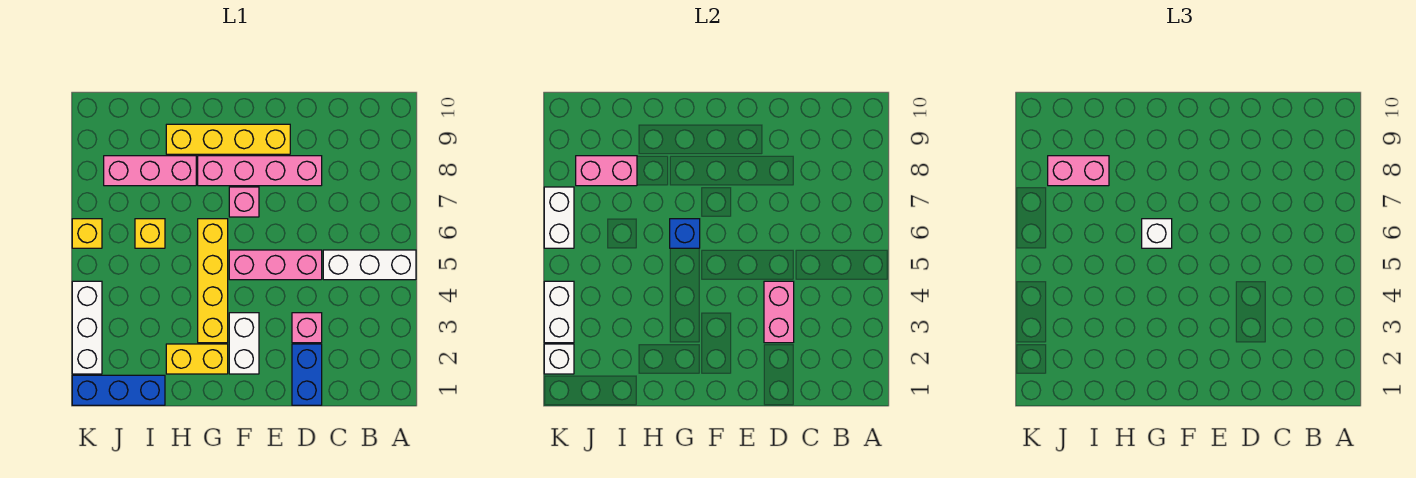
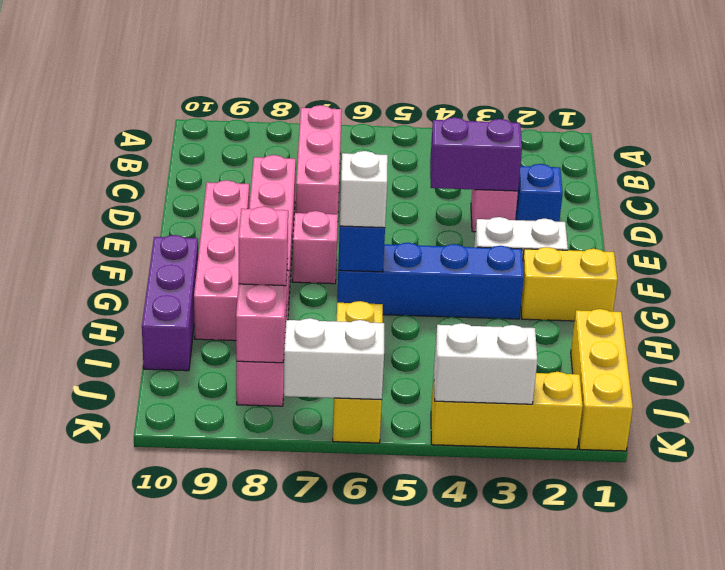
white 1x3 brick [323,250,416,280] -> none
blue 1x2 brick [292,344,322,405] -> blue 1x1 brick [515,164,563,222]
pink 1x2 brick [764,281,794,343] -> purple 1x2 brick [430,117,522,191]
pink 1x3 brick [229,250,322,280] -> pink 1x3 brick moved to [296,105,342,214]
yellow 1x4 brick [166,124,290,154] -> pink 1x4 brick [194,180,249,341]
yellow 1x2 brick [166,344,228,374] -> yellow 1x2 brick turned to [521,247,617,321]
yellow 1x4 brick [198,219,228,343] -> blue 1x4 brick [337,243,524,319]
none -> purple 1x3 brick [142,235,198,371]
blue 1x3 brick [72,375,165,405] -> yellow 1x3 brick [571,309,633,451]
pink 1x2 brick [1048,156,1109,186] -> pink 1x1 brick [239,207,288,286]
white 1x3 brick [72,281,102,374] -> yellow 1x3 brick [431,372,583,449]
white 1x1 brick [544,344,574,374] -> none

